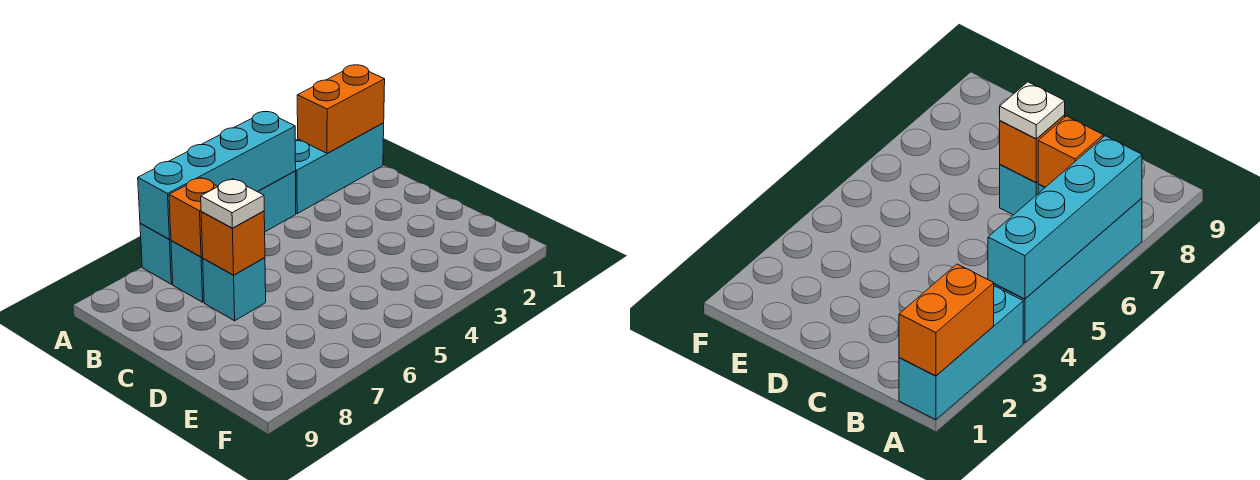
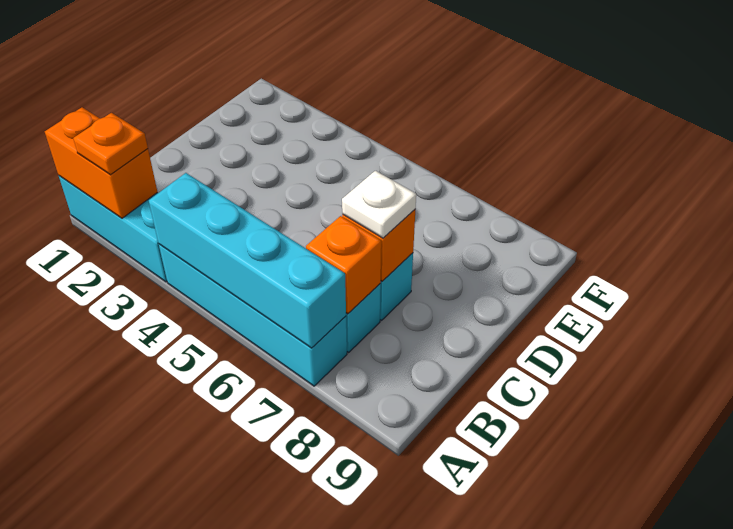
none -> orange 1x1 plate [73,113,148,175]

